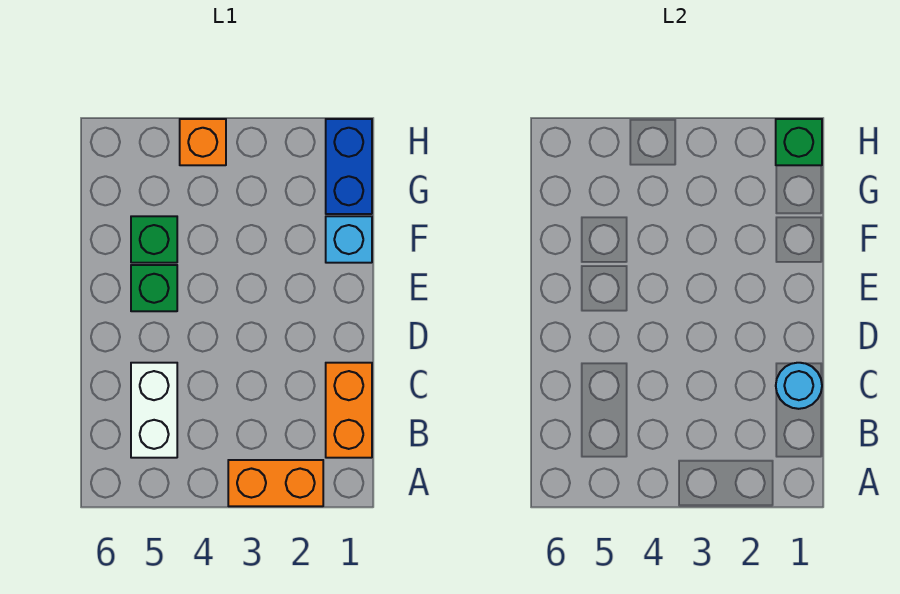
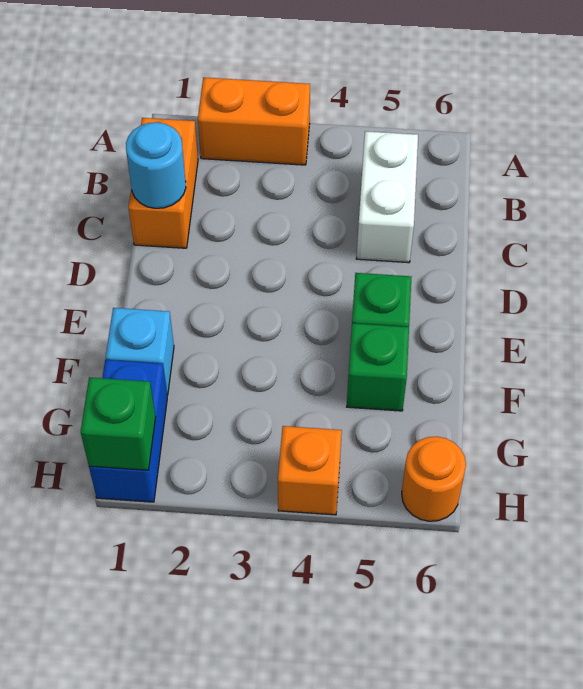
none -> orange 1x1 round brick [402,436,466,521]

